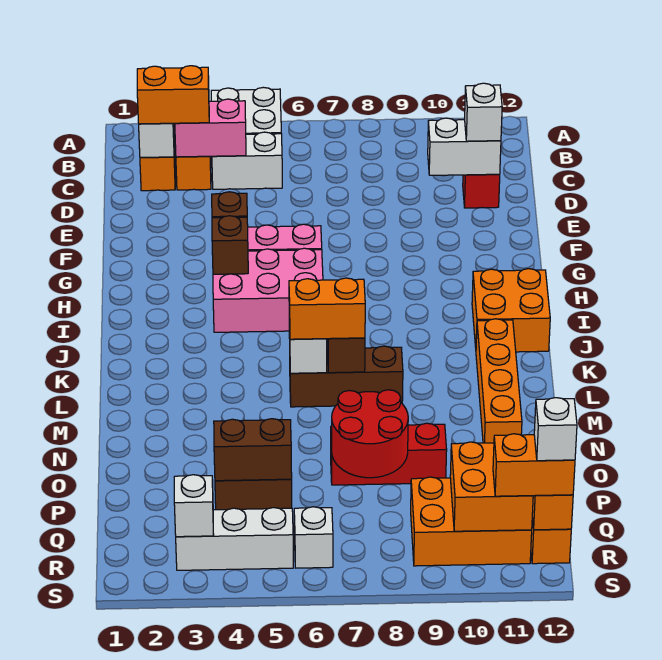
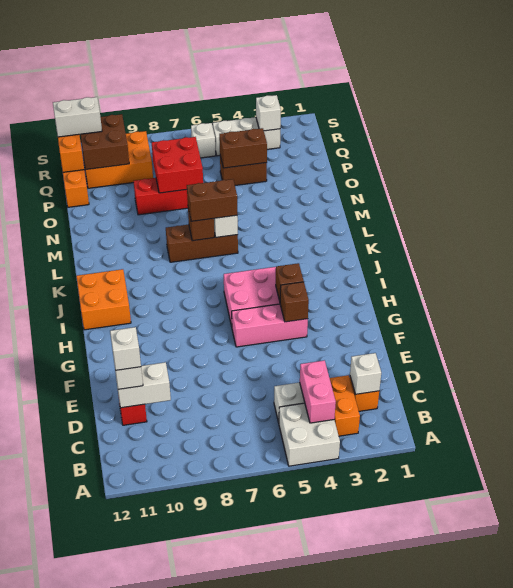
orange 1x2 brick [137,66,209,124] -> none
pink 1x2 brick [175,99,246,157] -> pink 1x2 brick turned to [300,360,336,423]
orange 1x4 brick [476,319,522,443] -> none
orange 1x2 brick [289,278,365,339] -> brown 1x2 brick [187,179,237,221]
red 2x2 round brick [332,390,408,478] -> red 2x2 brick [152,137,203,193]
orange 2x2 brick [450,442,533,531] -> brown 2x2 brick [80,114,129,170]
orange 1x2 brick [493,434,575,496] -> white 1x2 brick [53,97,102,137]
white 1x1 brick [534,398,577,461] -> white 1x1 brick moved to [110,327,141,370]

